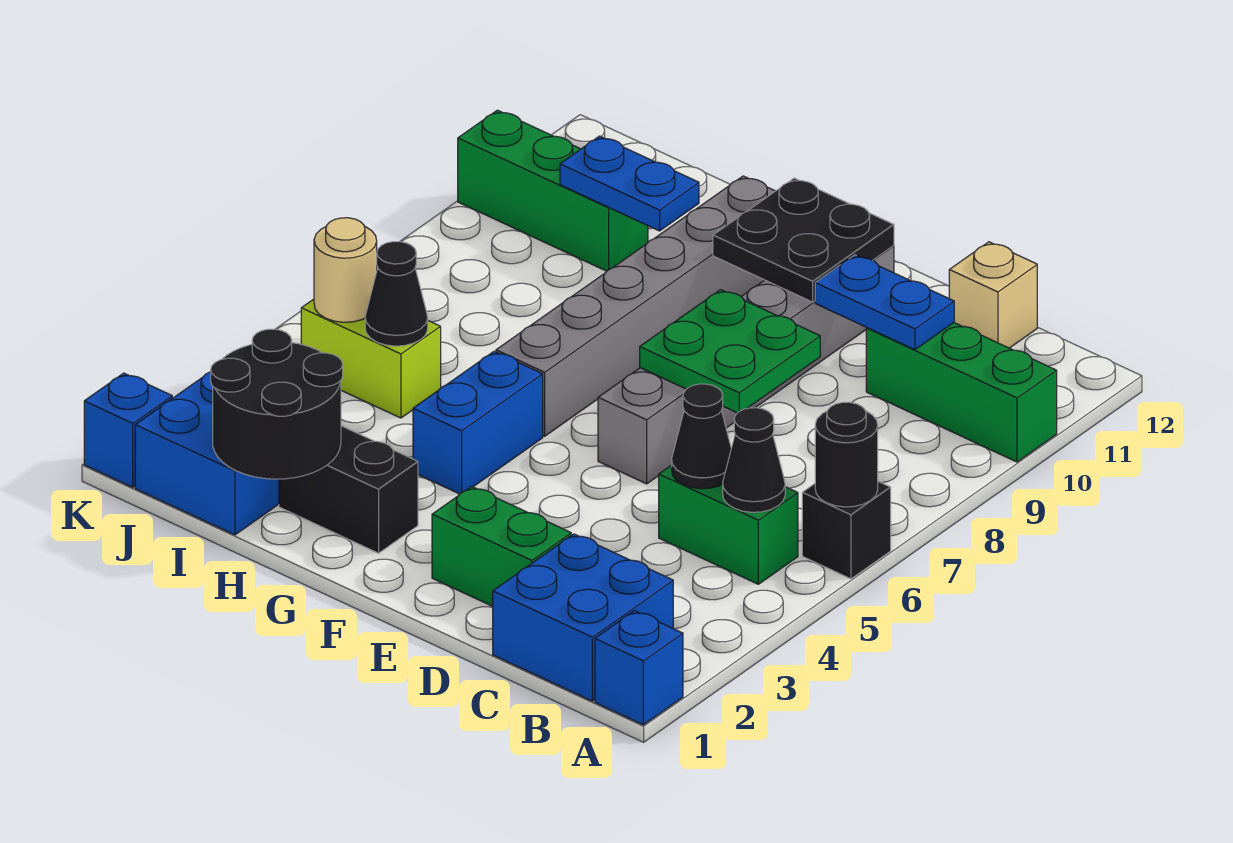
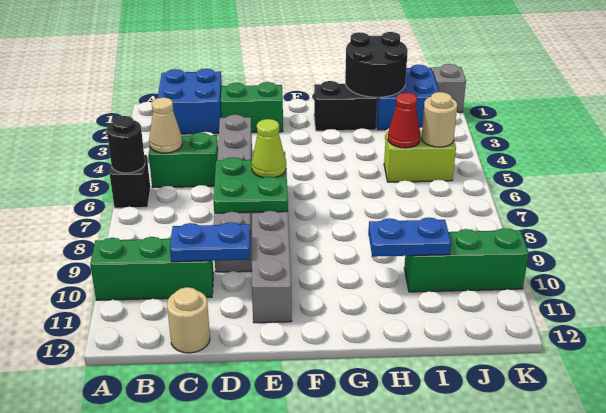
blue 1x1 brick [595,611,683,725] -> none
black 1x1 cone [723,408,785,512] -> tan 1x1 cone [149,98,182,153]
black 1x1 cone [672,384,731,489] -> none
tan 1x1 brick [949,242,1037,348] -> tan 1x1 round brick [167,287,210,353]
none -> lime 1x1 cone [252,119,286,178]
black 2x2 plate [713,178,894,302] -> none
blue 1x2 brick [413,351,543,494] -> none
grey 1x6 brick [496,176,775,436] -> grey 1x6 brick moved to [214,115,252,272]
black 1x1 cone [365,242,428,346] -> red 1x1 cone [388,93,420,148]
blue 1x1 brick [84,373,172,487] -> grey 1x1 brick [432,64,466,112]

